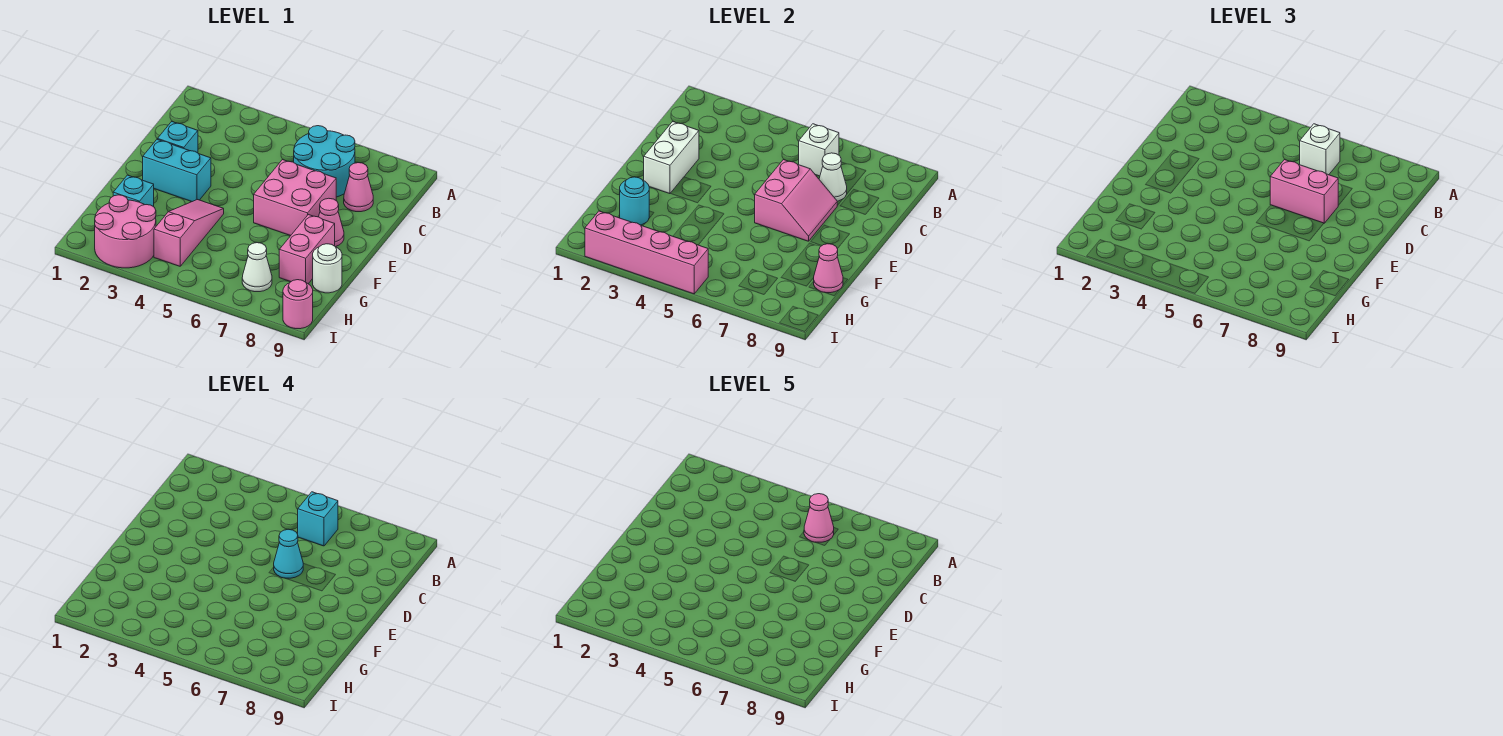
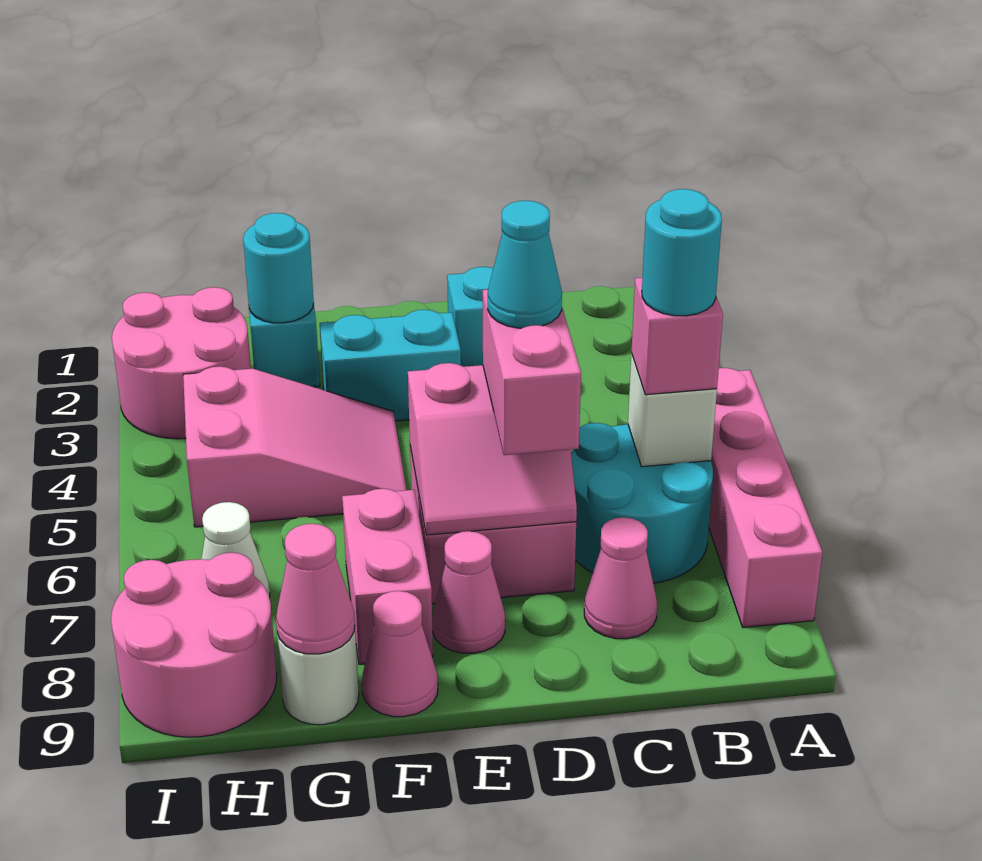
white 1x1 brick [1300,124,1340,175] -> pink 1x1 brick [631,278,723,395]
cyan 1x1 brick [298,492,338,546] -> cyan 1x1 round brick [642,189,722,316]
pink 1x1 cone [804,494,834,542] -> pink 1x1 cone moved to [362,591,438,717]
white 1x1 cone [819,153,847,201] -> none
white 1x2 brick [644,122,699,194] -> none
cyan 1x2 brick [143,139,211,202] -> cyan 1x2 brick turned to [320,310,461,421]
pink 1x3 slope [154,200,224,266] -> pink 2x3 slope [183,366,407,527]
pink 1x2 brick [279,214,335,284] -> pink 1x2 brick turned to [342,489,433,664]
pink 1x4 brick [585,211,708,294] -> pink 1x4 brick moved to [709,368,822,628]
pink 1x1 round brick [283,280,313,329] -> pink 2x2 round brick [111,553,277,737]

